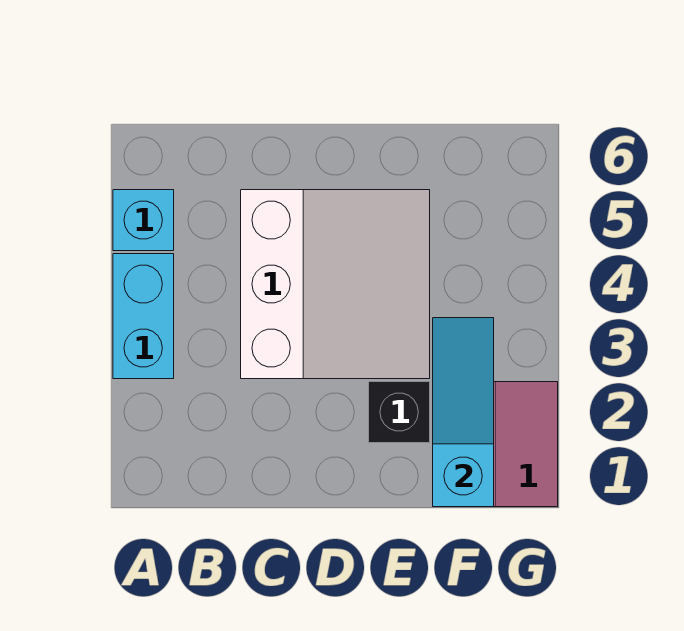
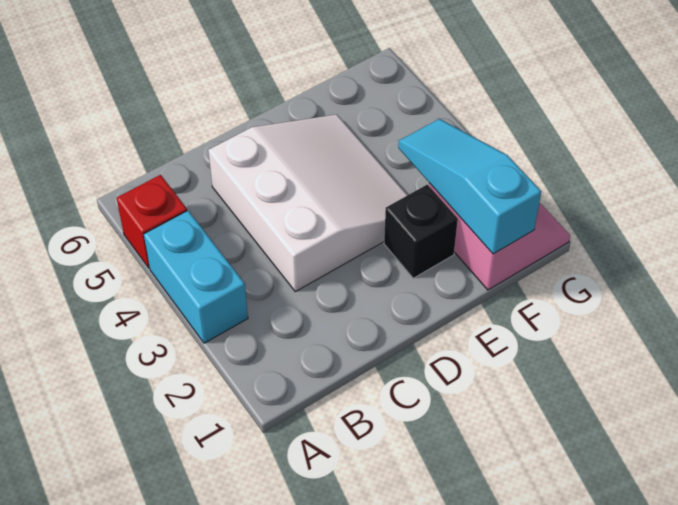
cyan 1x1 brick [113,190,174,251] -> red 1x1 brick [117,175,187,268]

